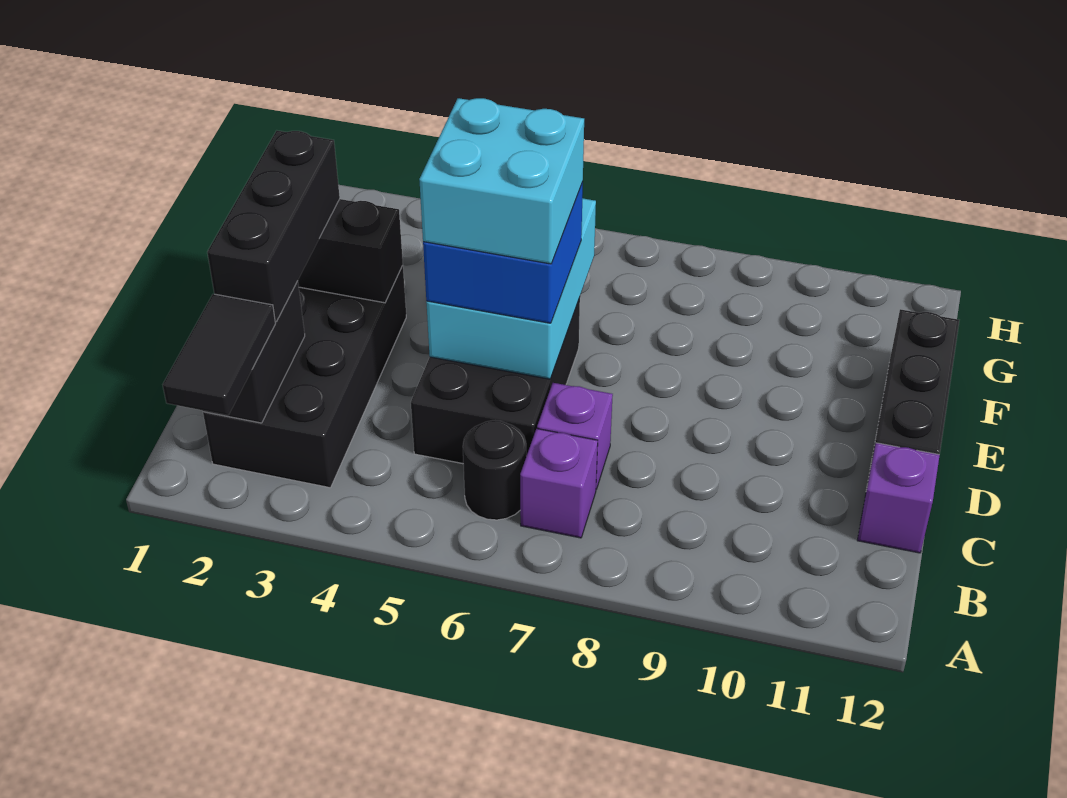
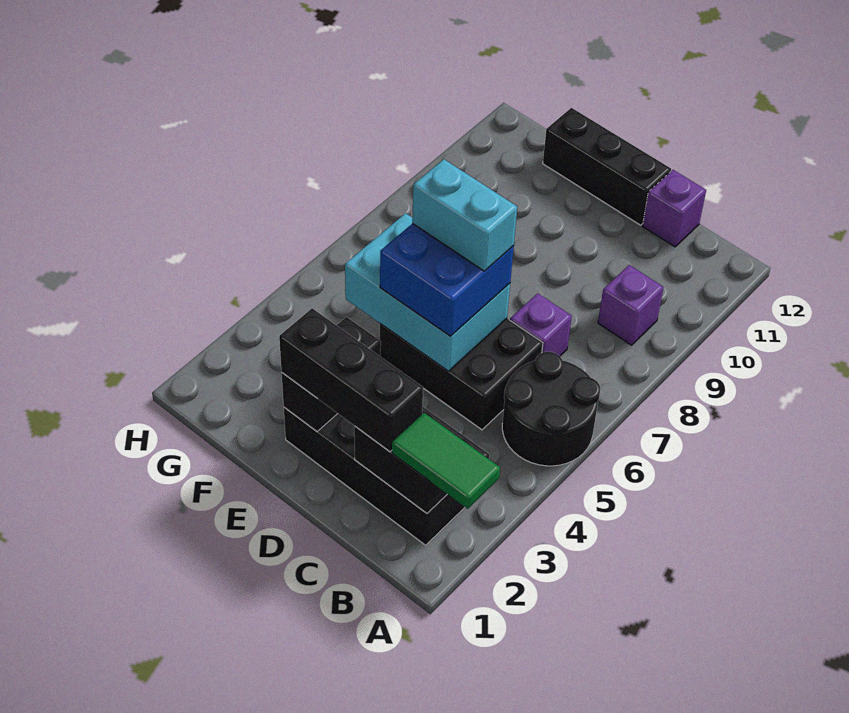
black 1x2 tile [163,294,275,415] -> green 1x2 tile [392,413,500,509]
black 1x1 round brick [463,420,526,520] -> black 2x2 round brick [502,352,600,466]
purple 1x1 brick [520,429,598,538] -> purple 1x1 brick moved to [598,265,664,345]
cyan 2x2 brick [419,98,584,264] -> cyan 1x2 brick [412,159,517,271]

